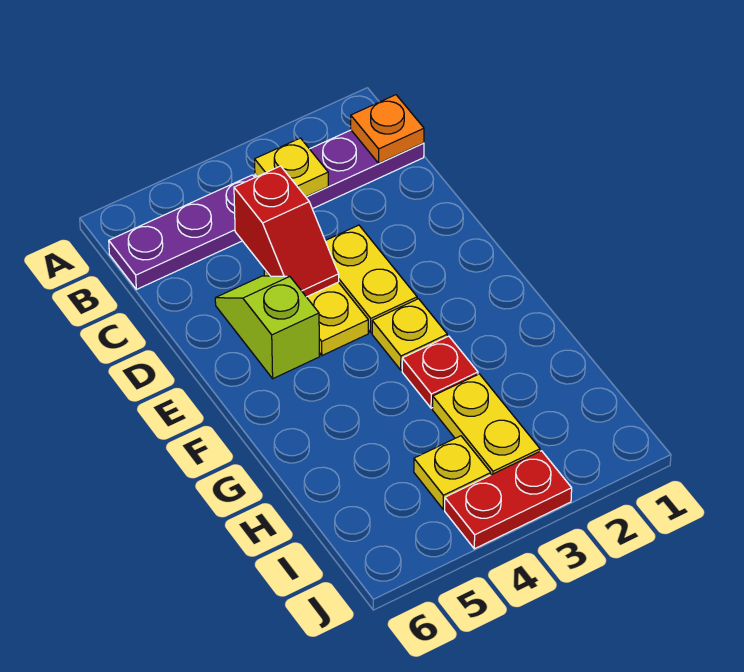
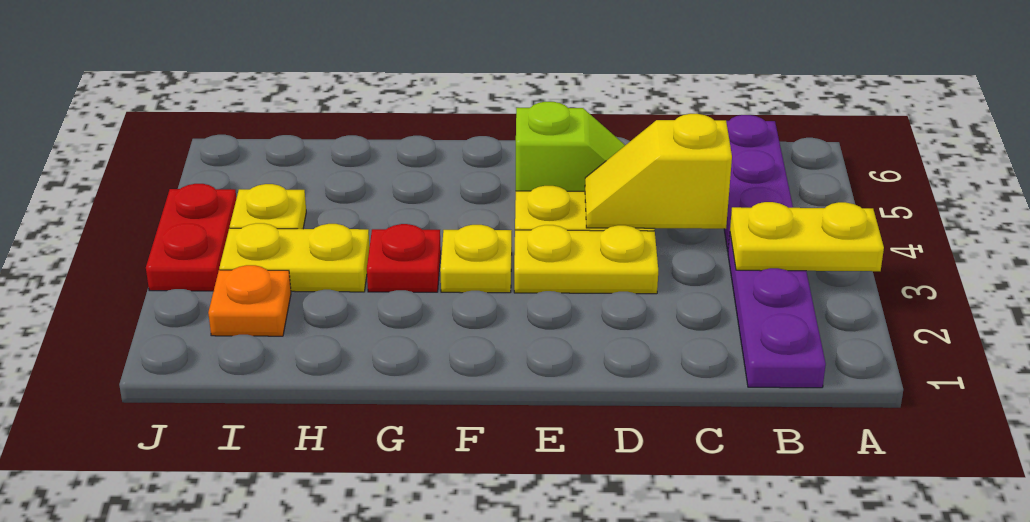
orange 1x1 plate [351,95,424,163] -> orange 1x1 plate moved to [208,265,291,336]
yellow 1x1 plate [255,138,328,197] -> yellow 1x2 plate [730,202,884,271]
red 1x2 slope [234,166,339,297] -> yellow 1x2 slope [585,114,732,229]

